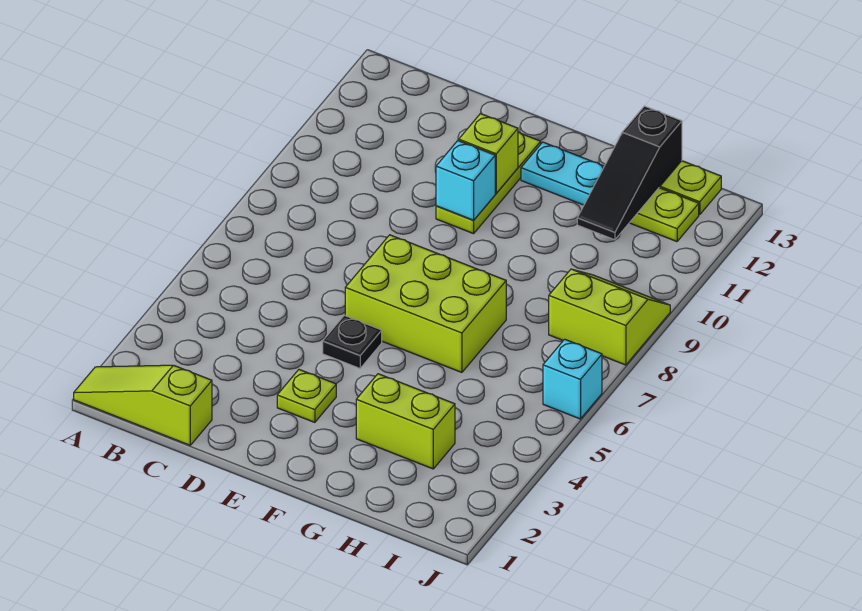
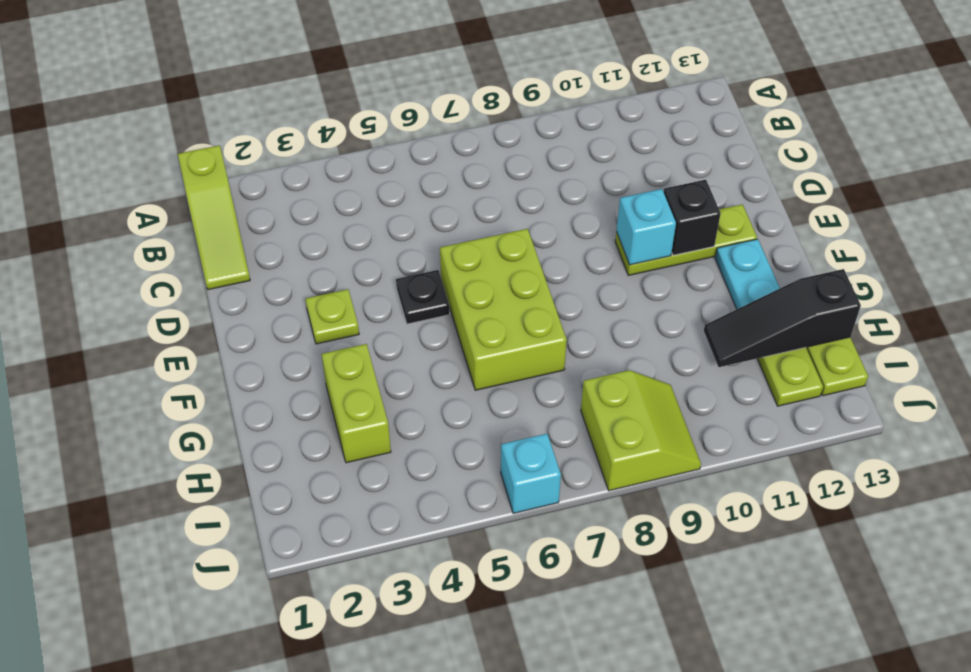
lime 1x3 slope [74,365,212,445] -> lime 1x3 slope turned to [178,145,250,290]
lime 1x1 brick [459,114,518,193] -> black 1x1 brick [664,180,721,255]

